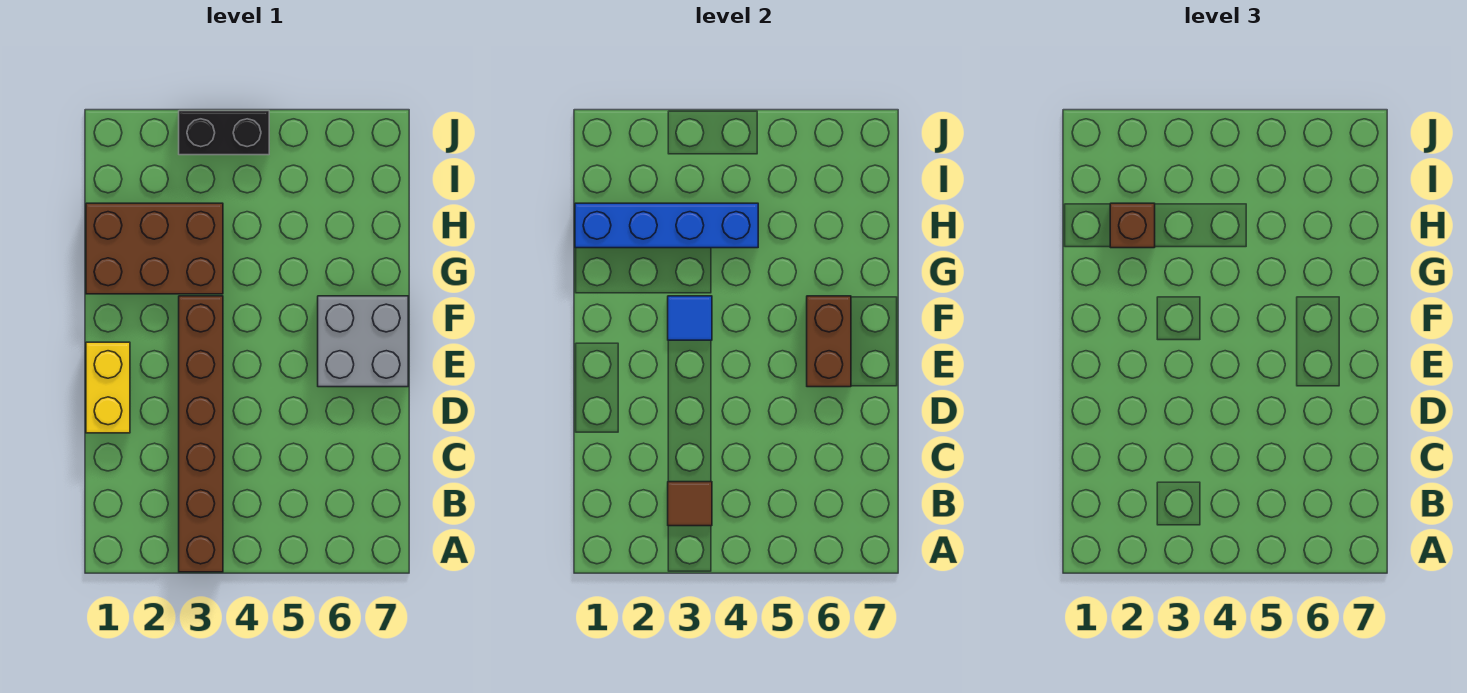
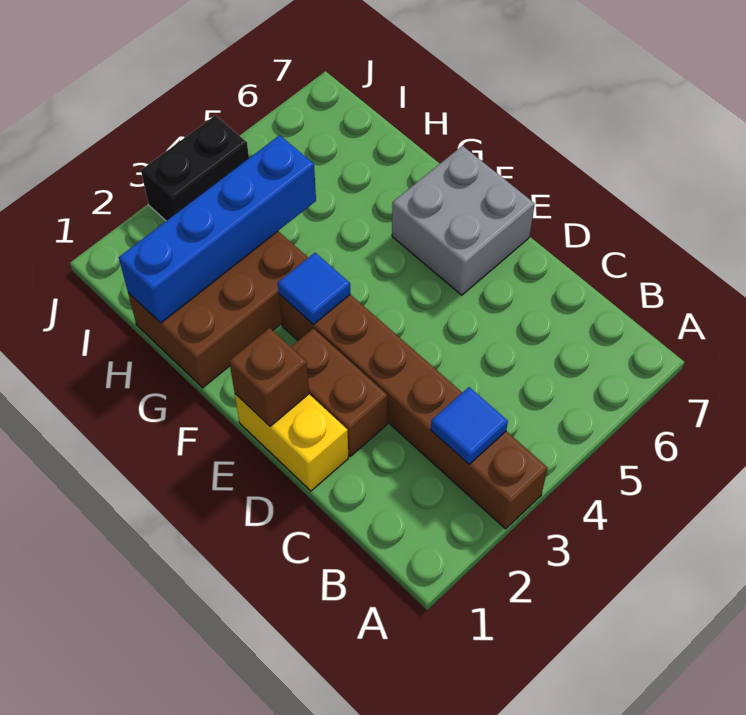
brown 1x1 tile [668,482,712,526] -> blue 1x1 tile [431,387,508,464]
brown 1x2 brick [807,296,851,387] -> brown 1x2 brick moved to [291,328,387,456]
brown 1x1 brick [1110,203,1155,248] -> brown 1x1 brick moved to [229,328,309,426]

